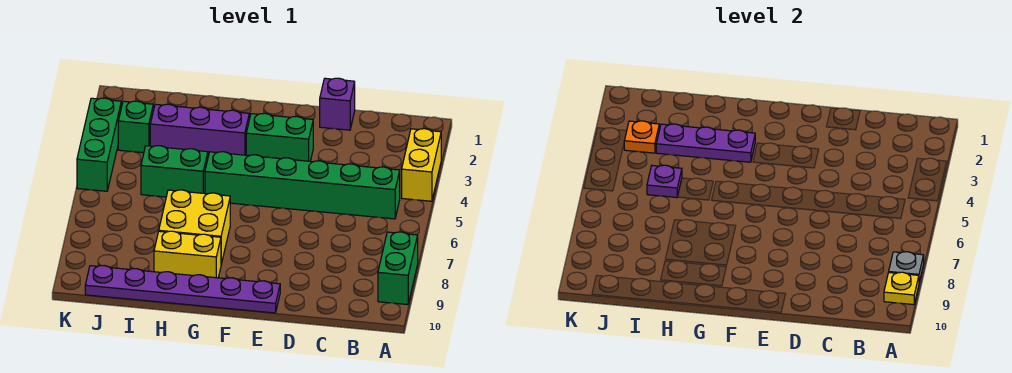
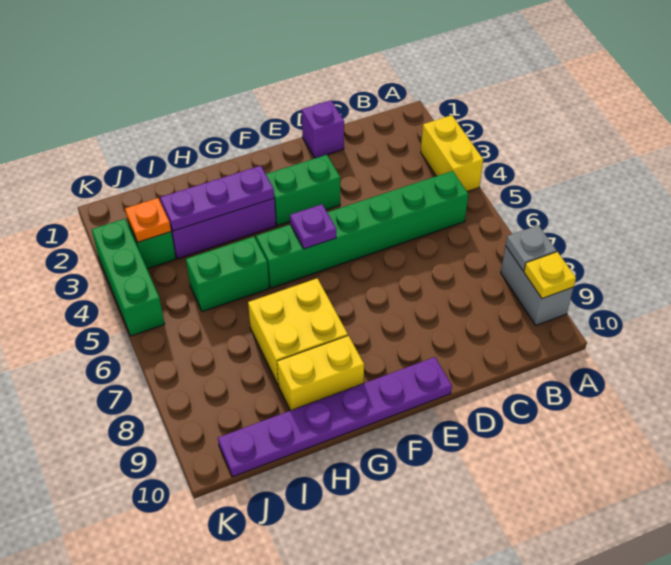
green 1x2 brick [378,232,418,305] -> grey 1x2 brick [501,246,574,325]
purple 1x1 plate [647,165,682,197] -> purple 1x1 plate moved to [290,204,336,249]

